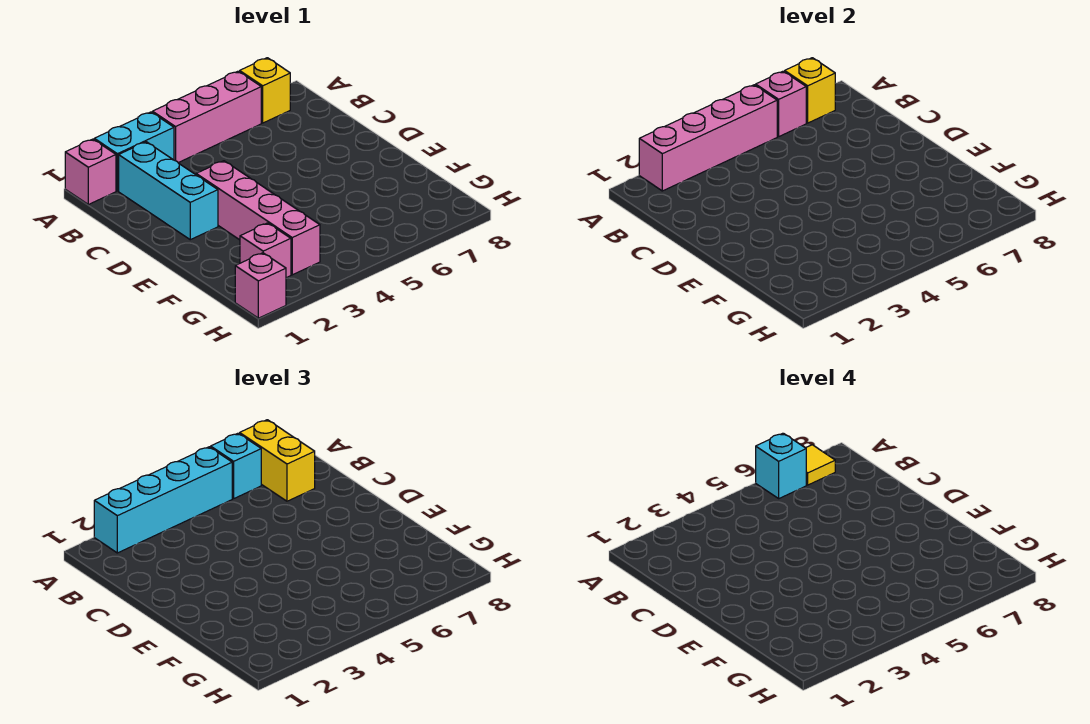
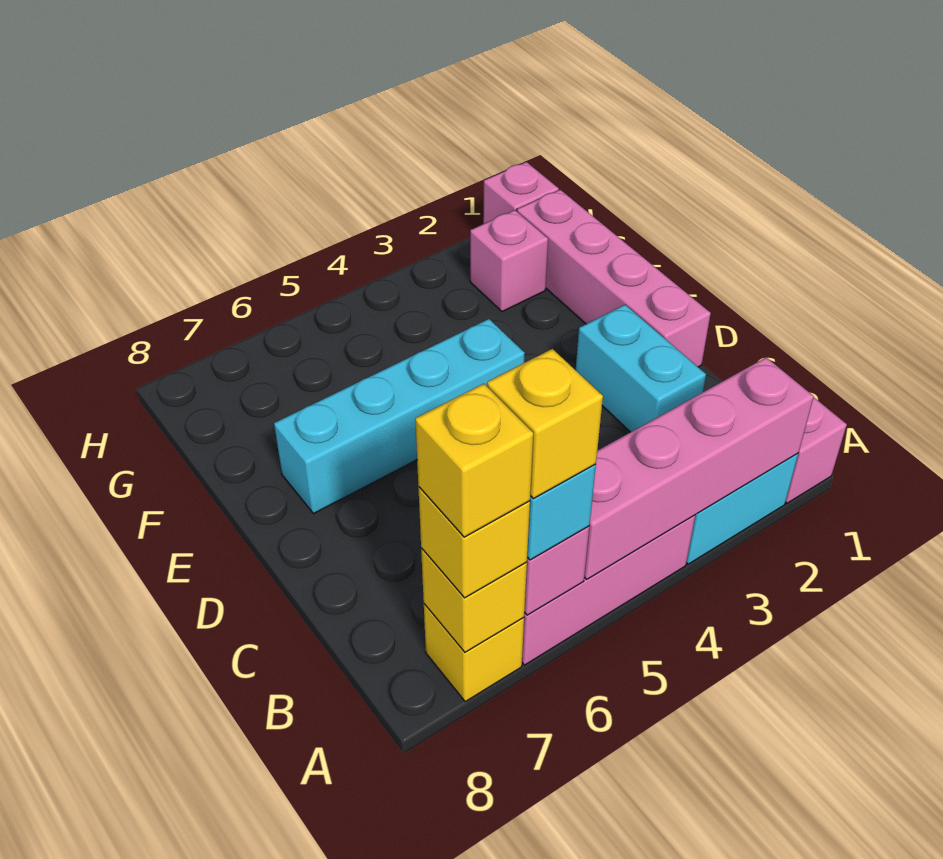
cyan 1x4 brick [94,447,232,553] -> cyan 1x4 brick moved to [274,319,525,514]
cyan 1x1 brick [756,433,806,498] -> yellow 1x1 brick [487,349,603,499]
yellow 1x2 brick [240,420,315,501] -> yellow 1x1 brick [418,487,530,598]
yellow 1x1 tile [806,445,835,485] -> yellow 1x1 brick [415,384,533,537]
cyan 1x3 brick [119,142,218,240] -> cyan 1x2 brick [576,305,706,432]
pink 1x4 brick [196,161,320,275] -> pink 1x4 brick moved to [517,190,711,367]

